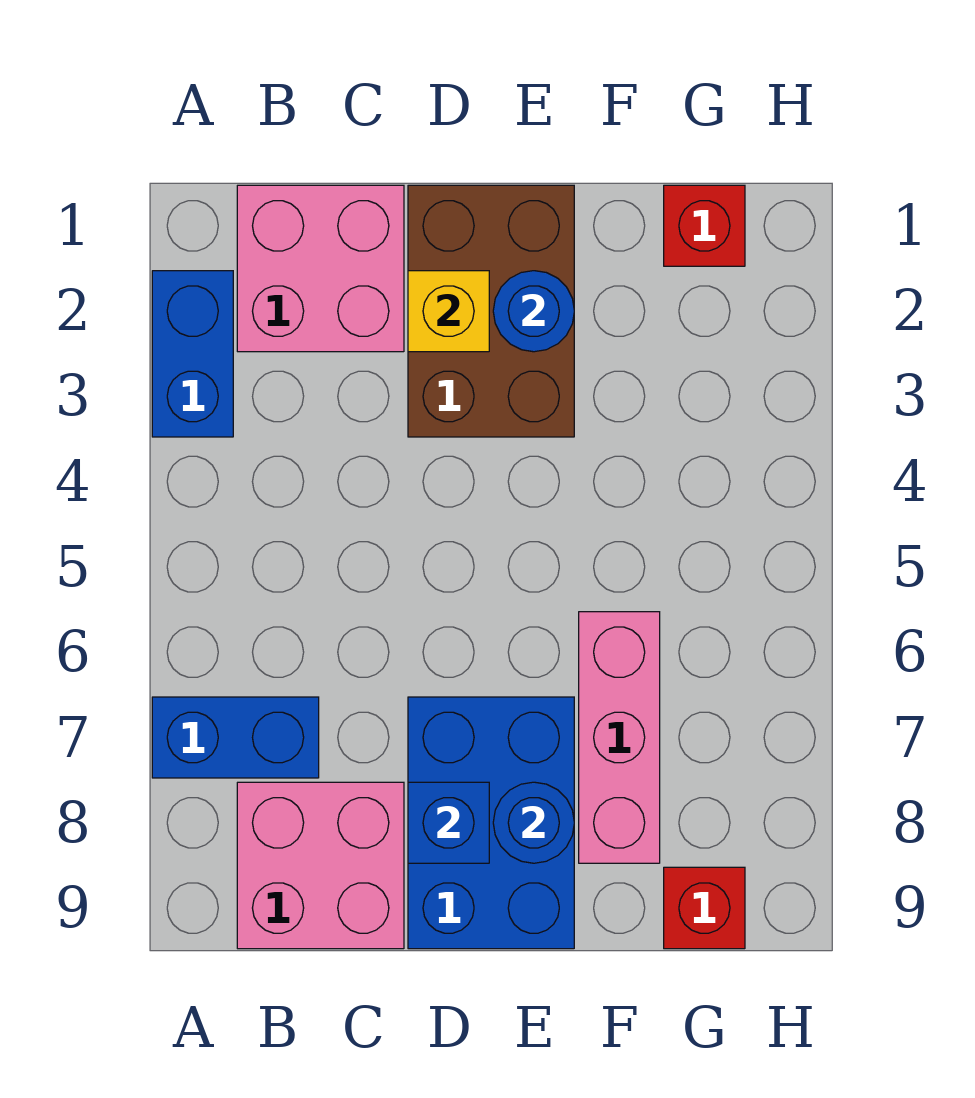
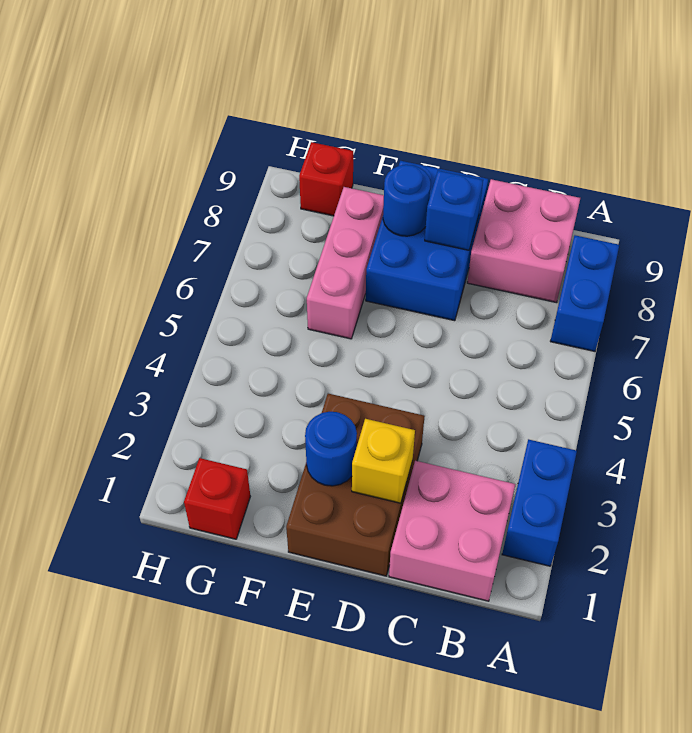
blue 1x2 brick [152,697,319,778] -> blue 1x2 brick turned to [550,235,619,351]

